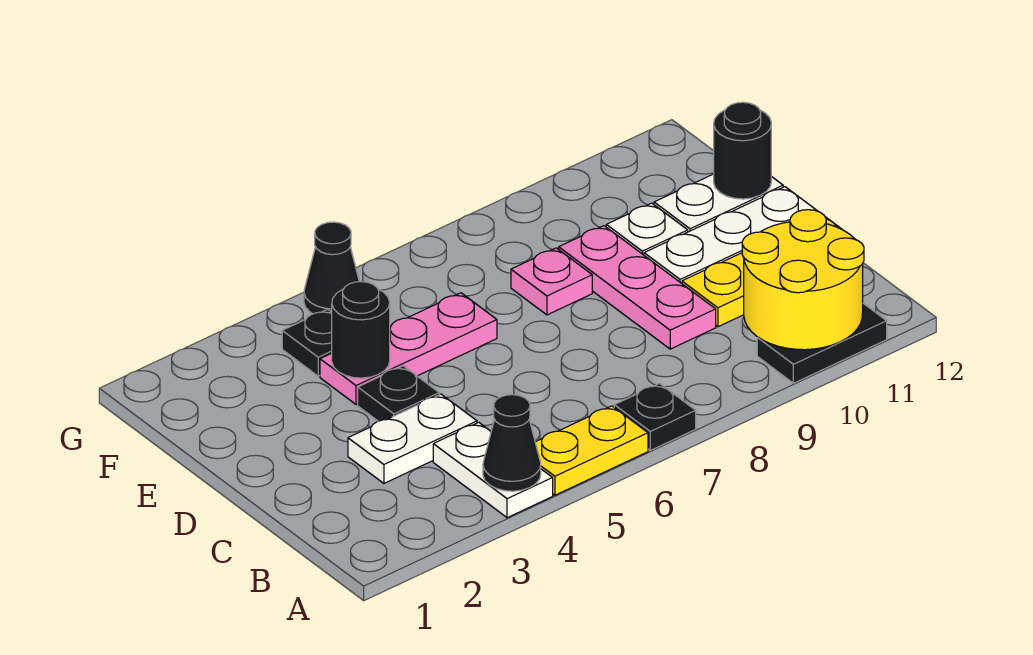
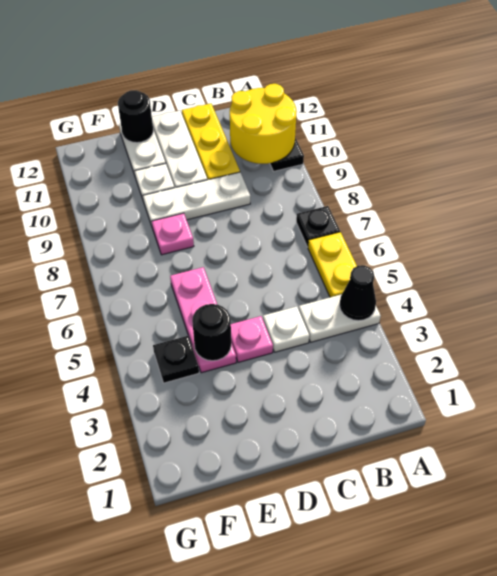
white 1x2 plate [348,394,477,483] -> white 1x1 plate [263,306,309,352]
pink 1x3 plate [559,226,716,349] -> white 1x3 plate [143,172,250,226]
black 1x1 plate [358,366,439,421] -> pink 1x1 plate [231,316,273,362]
black 1x1 cone [304,222,359,314] -> none

